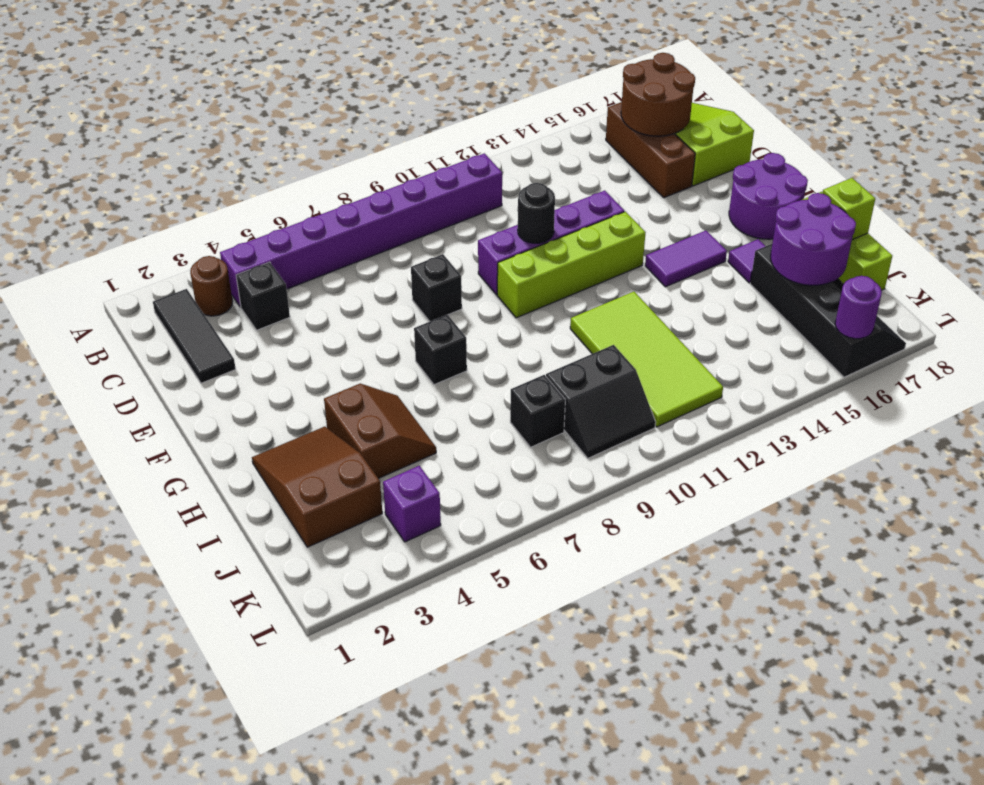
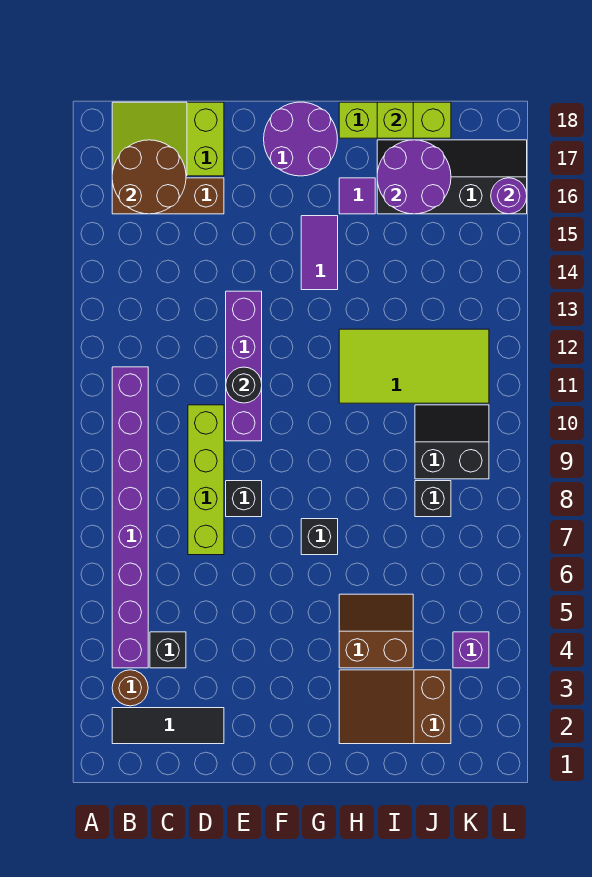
lime 1x4 brick [497,212,646,318] -> lime 1x4 brick moved to [188,405,224,555]
black 2x2 slope [546,345,656,458] -> black 2x2 slope turned to [415,405,489,479]

